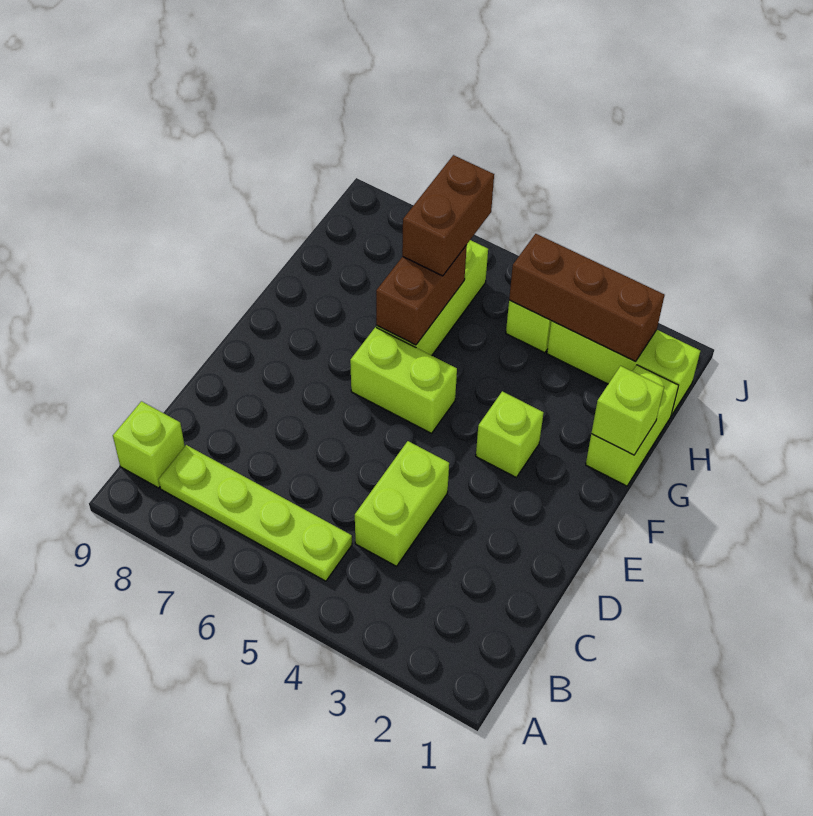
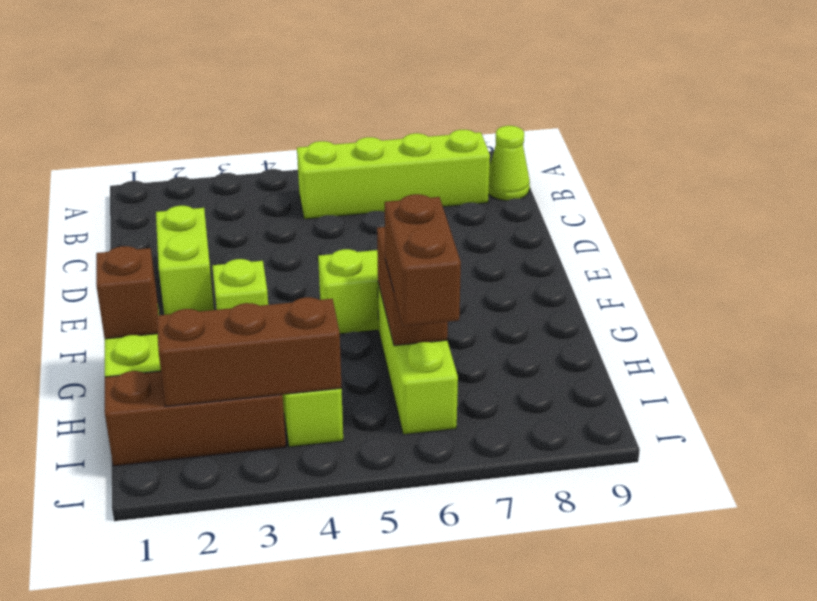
lime 1x4 plate [159,445,352,581] -> lime 1x4 brick [297,130,490,219]
lime 1x1 brick [113,401,185,488] -> lime 1x1 cone [489,126,530,201]
lime 1x2 brick [355,441,449,566] -> lime 1x2 brick moved to [156,206,214,315]
lime 1x1 brick [591,366,664,455] -> brown 1x1 brick [96,246,158,339]
lime 1x3 brick [547,321,700,415] -> brown 1x3 brick [105,371,286,466]

